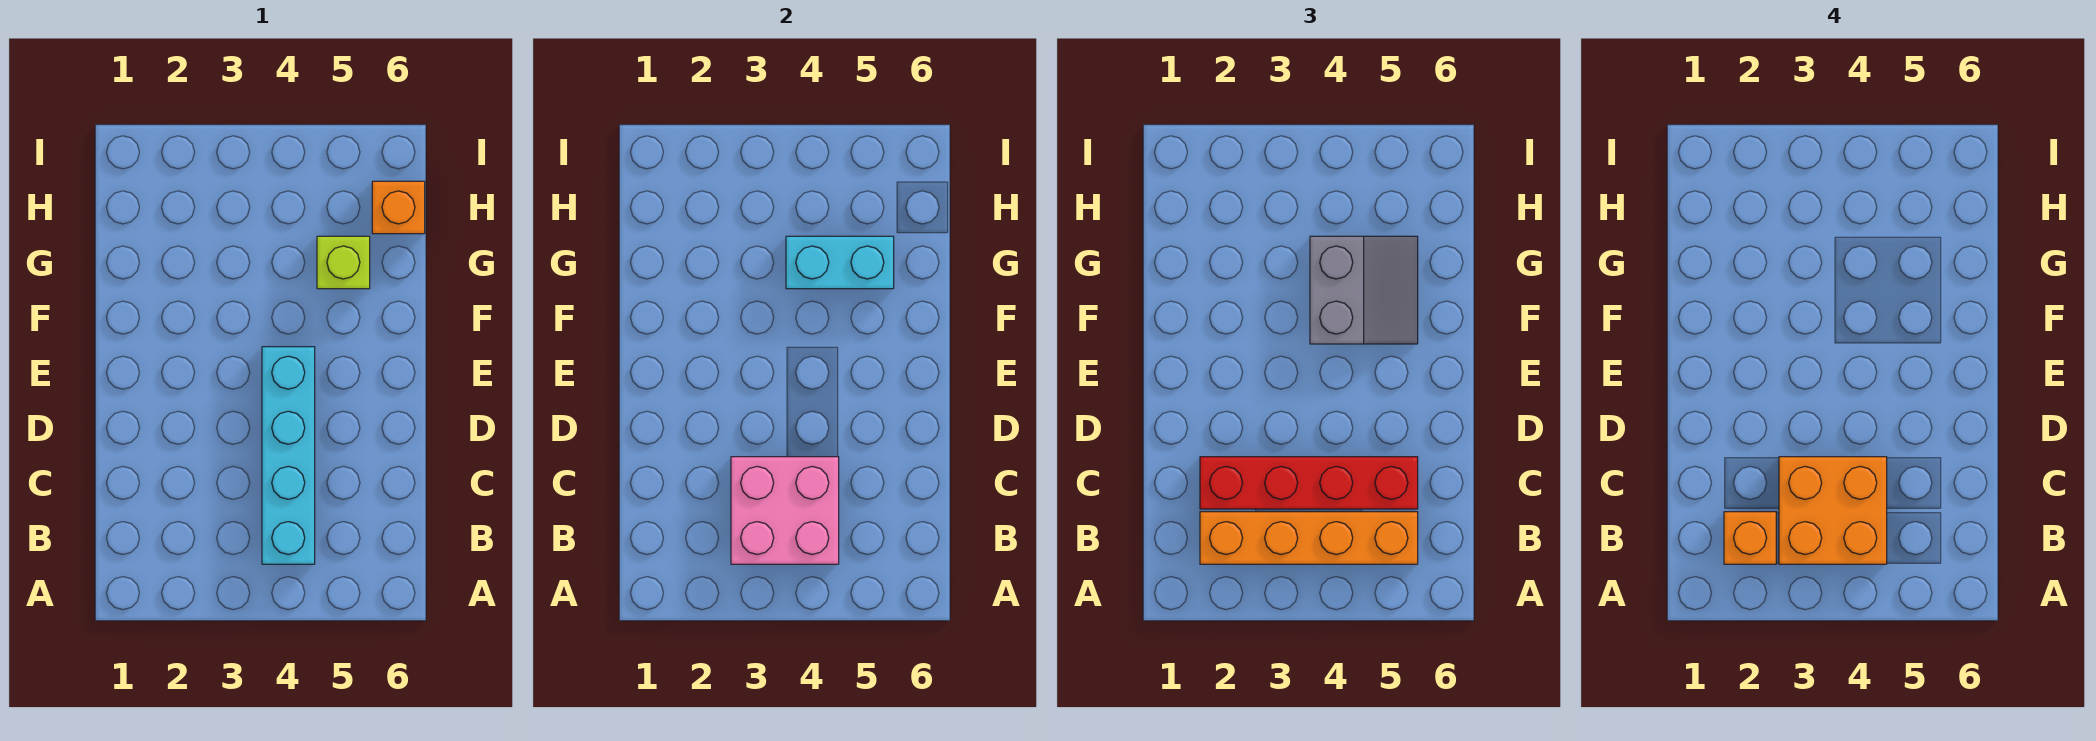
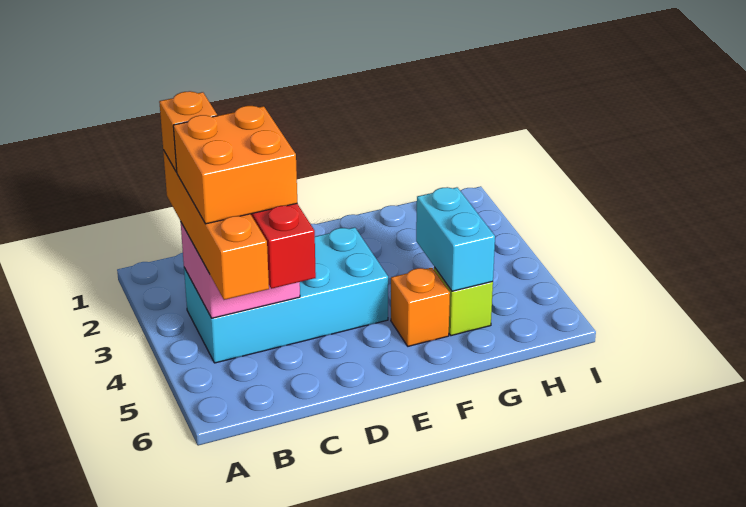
cyan 1x4 brick [262,347,315,564] -> cyan 2x4 brick [184,227,388,363]
grey 2x2 slope [1310,236,1418,344] -> none
orange 1x1 brick [372,181,425,234] -> orange 1x1 brick moved to [391,268,450,346]

